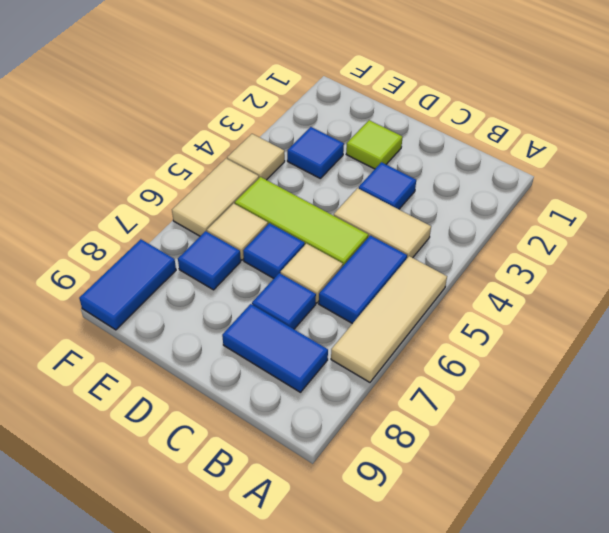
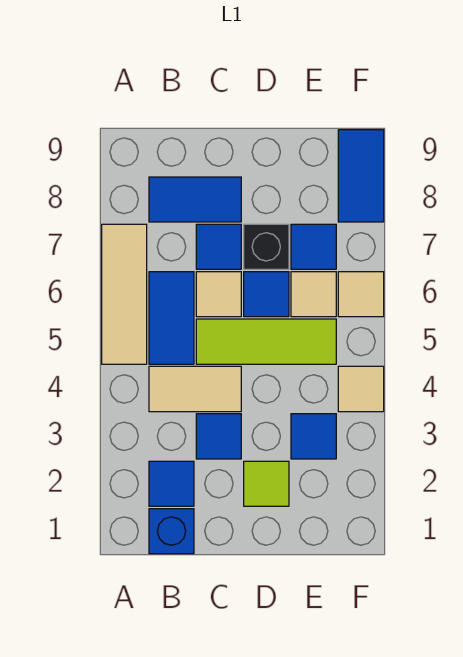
none -> blue 1x1 brick [149,509,194,554]
none -> blue 1x1 tile [149,461,194,506]
none -> black 1x1 brick [244,224,289,269]
tan 1x2 tile [172,159,259,236] -> tan 1x1 tile [338,272,384,317]

